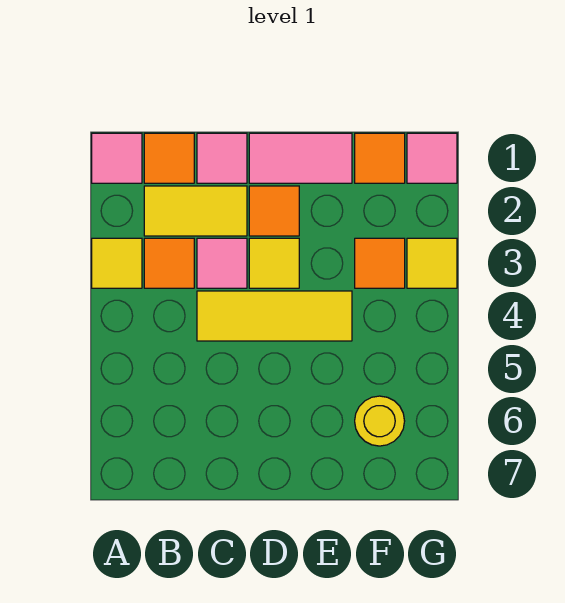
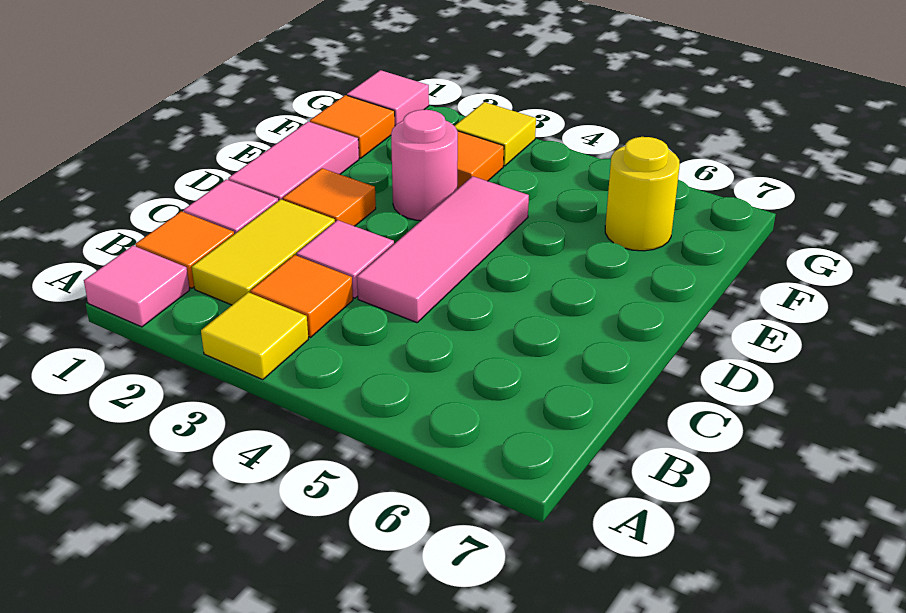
yellow 1x3 tile [197,291,352,341] -> pink 1x3 tile [357,176,529,323]
yellow 1x1 tile [249,238,299,288] -> none
none -> pink 1x1 round brick [391,110,458,221]

